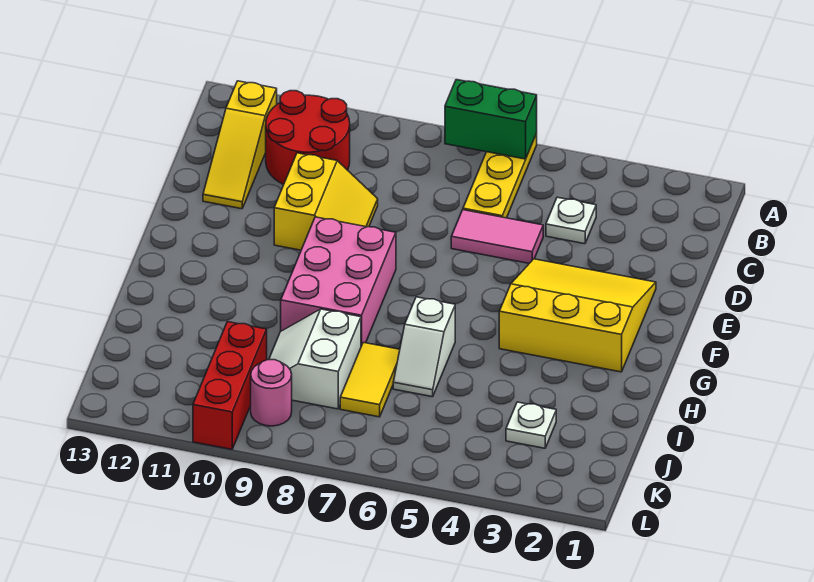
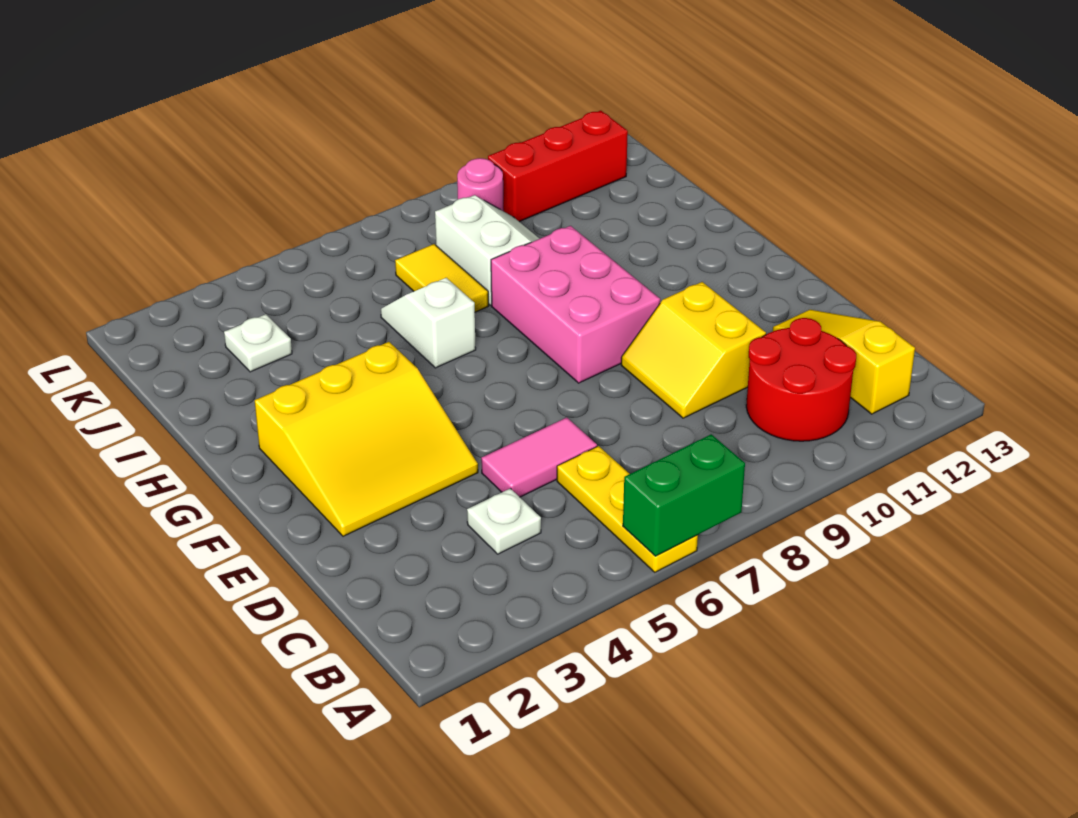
red 1x3 brick [193,322,267,449] -> red 1x3 brick turned to [488,111,628,222]

